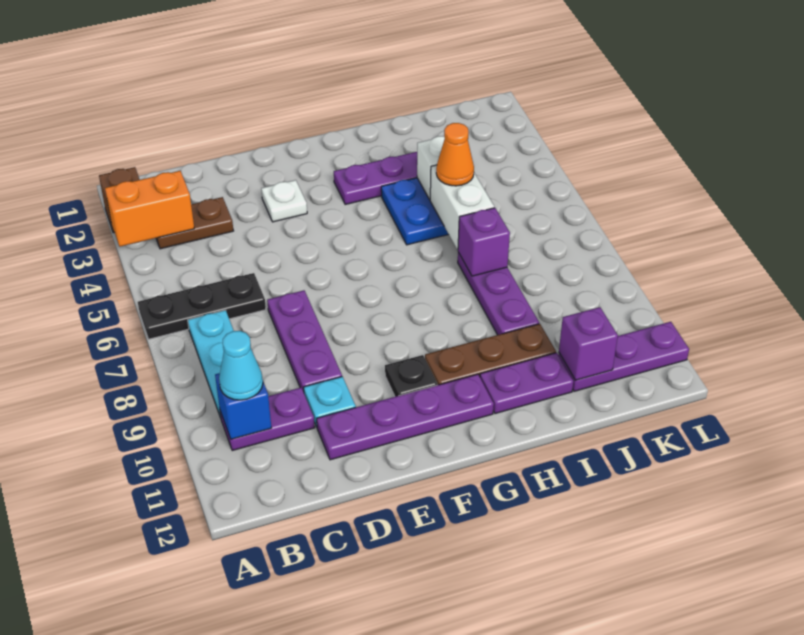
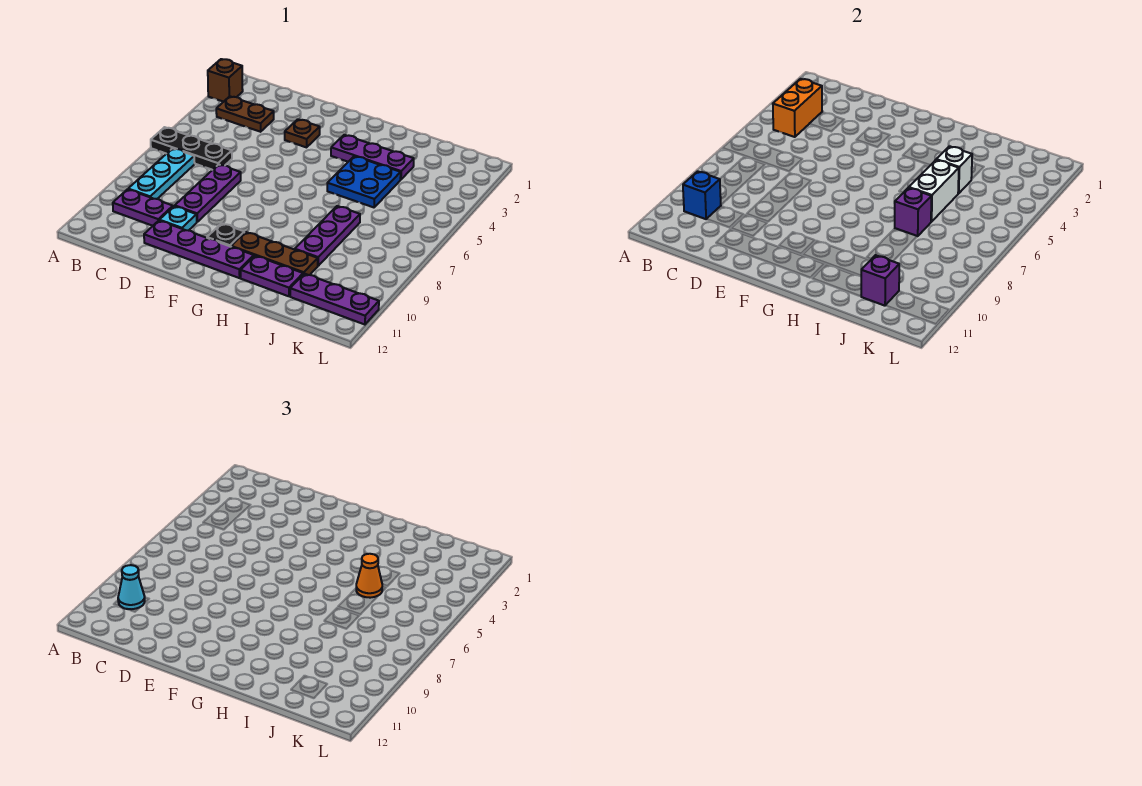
orange 1x2 brick [105,171,194,246] -> orange 1x2 brick turned to [773,79,822,137]
white 1x1 plate [261,180,307,222] -> brown 1x1 plate [285,119,320,147]

